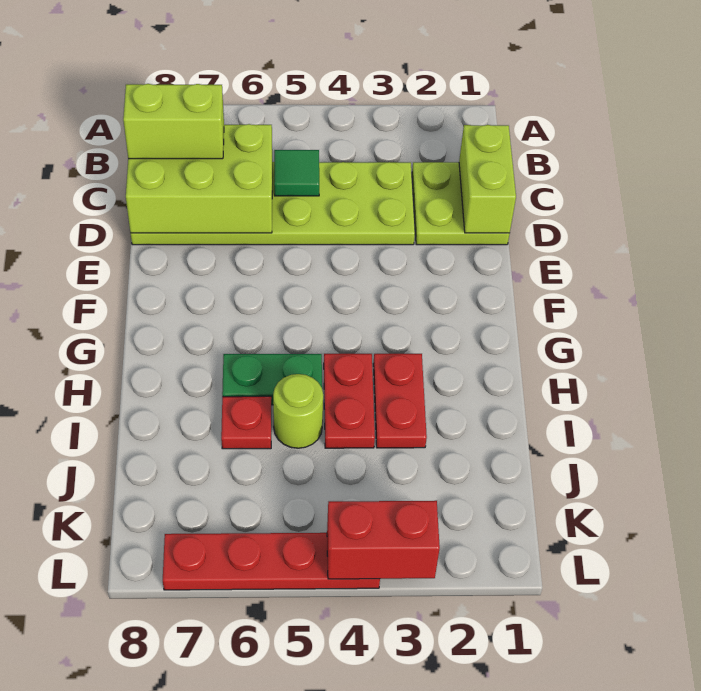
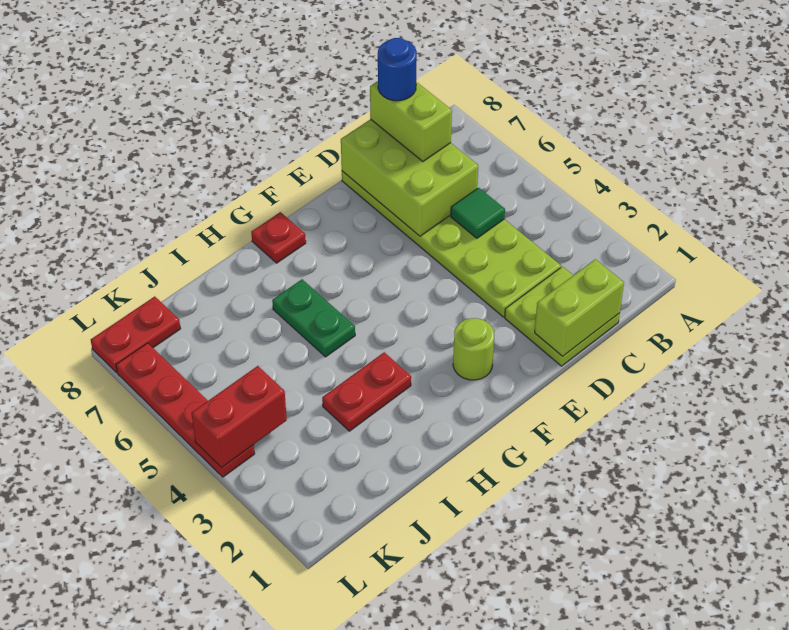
none -> blue 1x1 round brick [378,38,417,101]
red 1x2 plate [324,354,375,448] -> red 1x2 plate moved to [91,296,181,373]
lime 1x1 round brick [273,374,323,448] -> lime 1x1 round brick moved to [453,318,494,380]
red 1x1 plate [221,396,271,449] -> red 1x1 plate moved to [251,212,306,263]
red 1x2 brick [327,501,440,579] -> red 1x2 brick turned to [191,366,287,468]

